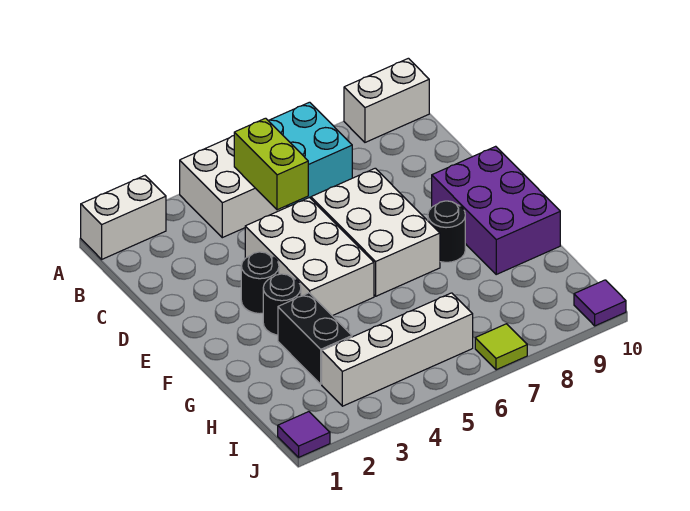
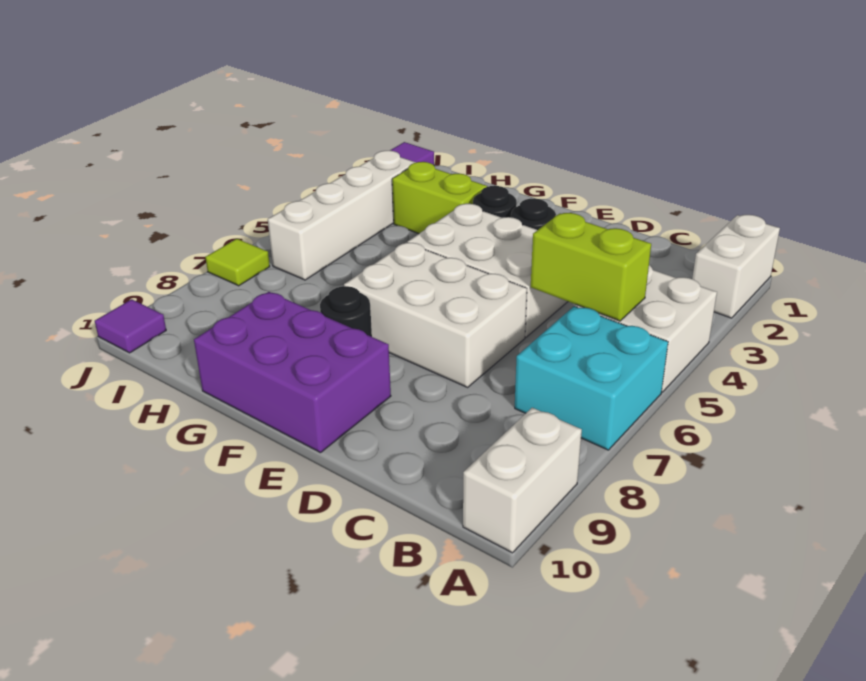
black 1x2 brick [278,293,352,384] -> lime 1x2 brick [392,162,487,234]

